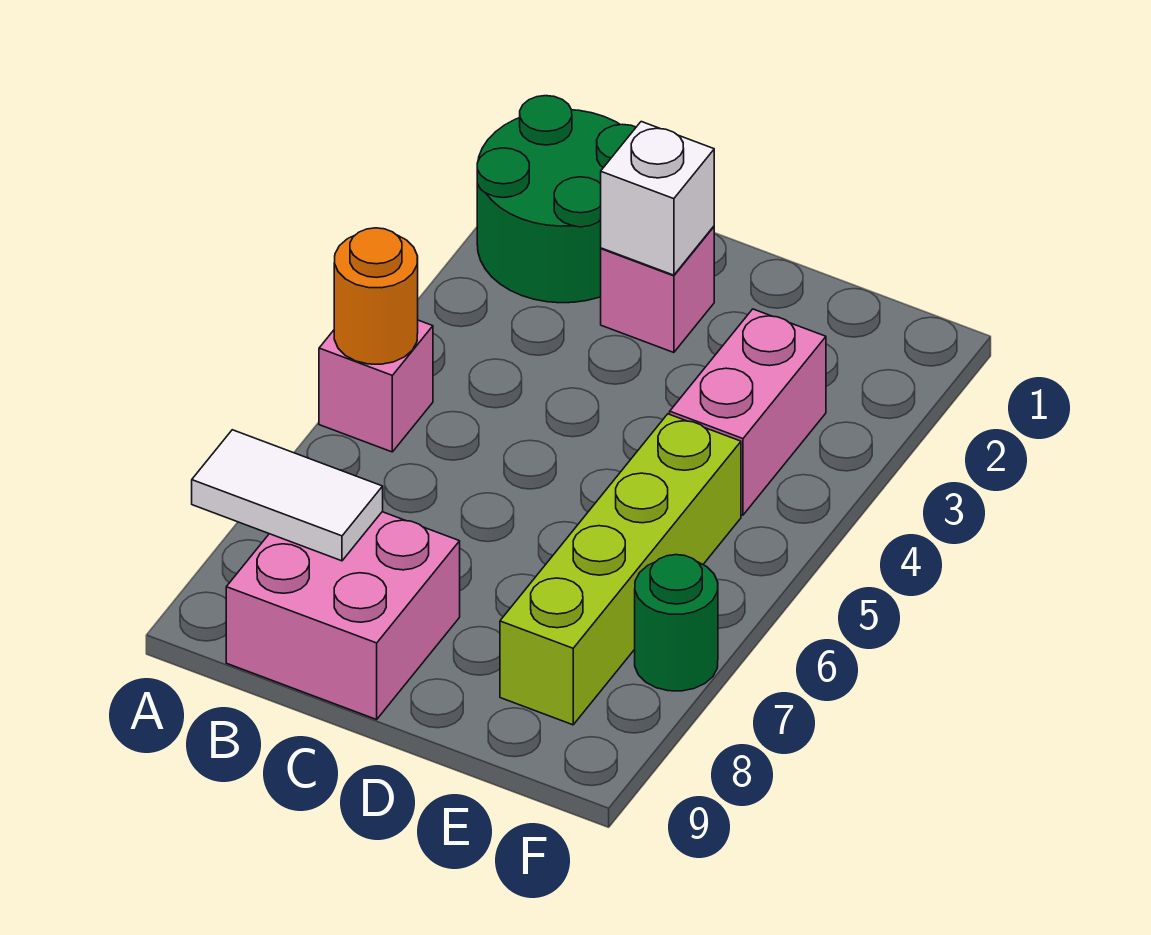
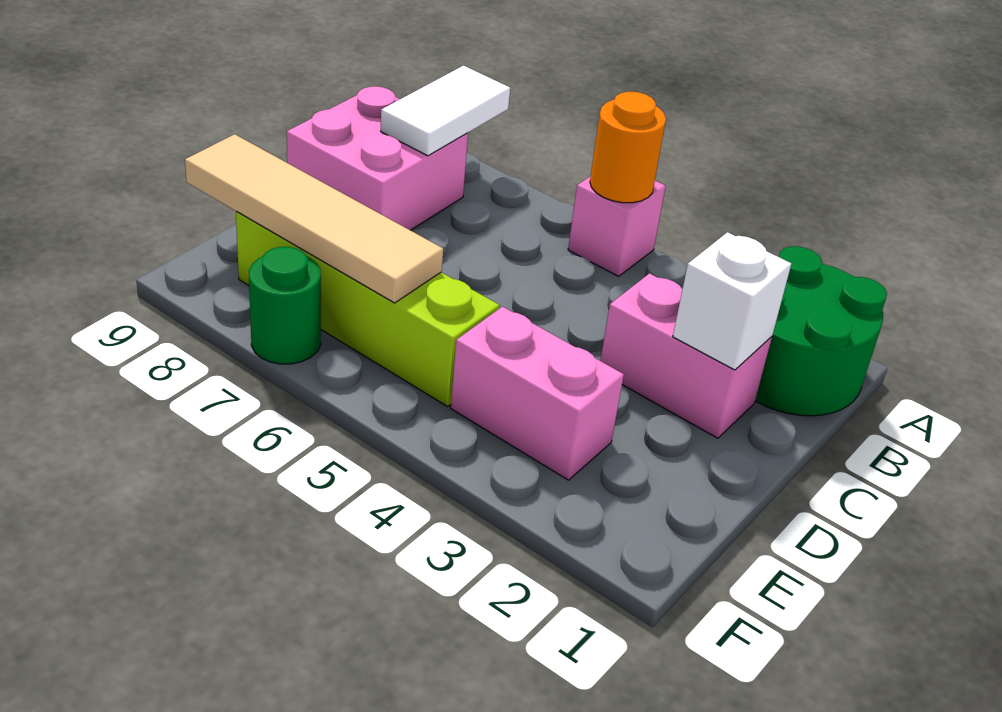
pink 1x1 brick [601,226,714,353] -> pink 1x2 brick [600,273,772,438]
none -> tan 1x4 tile [185,134,443,303]

